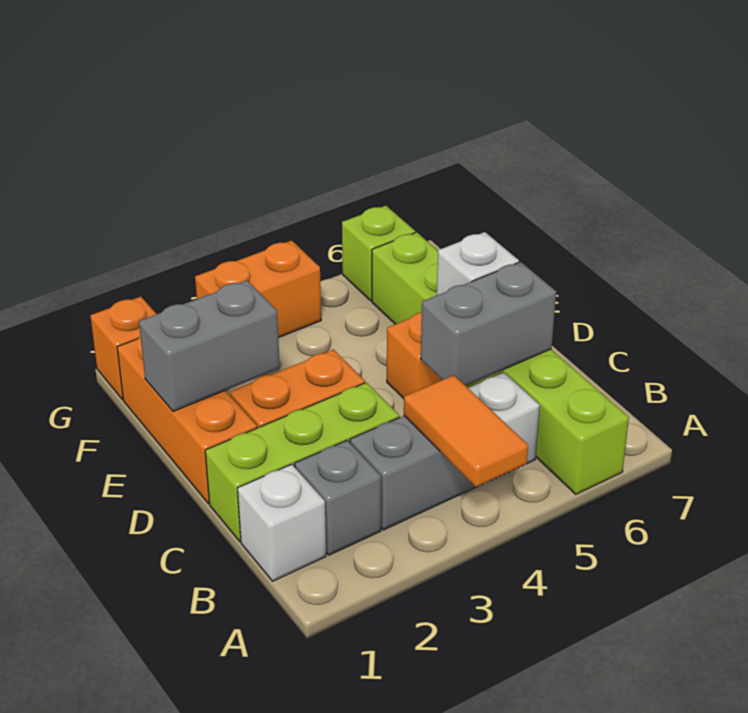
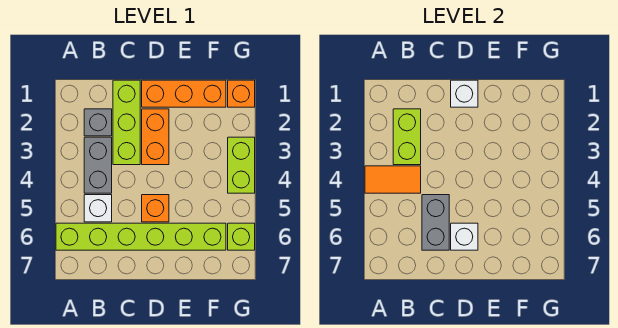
white 1x1 brick [237,464,326,581] -> white 1x1 brick moved to [451,80,478,107]
none -> lime 1x2 brick [393,109,421,165]
grey 1x2 brick [139,280,280,411] -> none
orange 1x2 brick [195,241,321,338] -> lime 1x2 brick [228,137,255,193]

